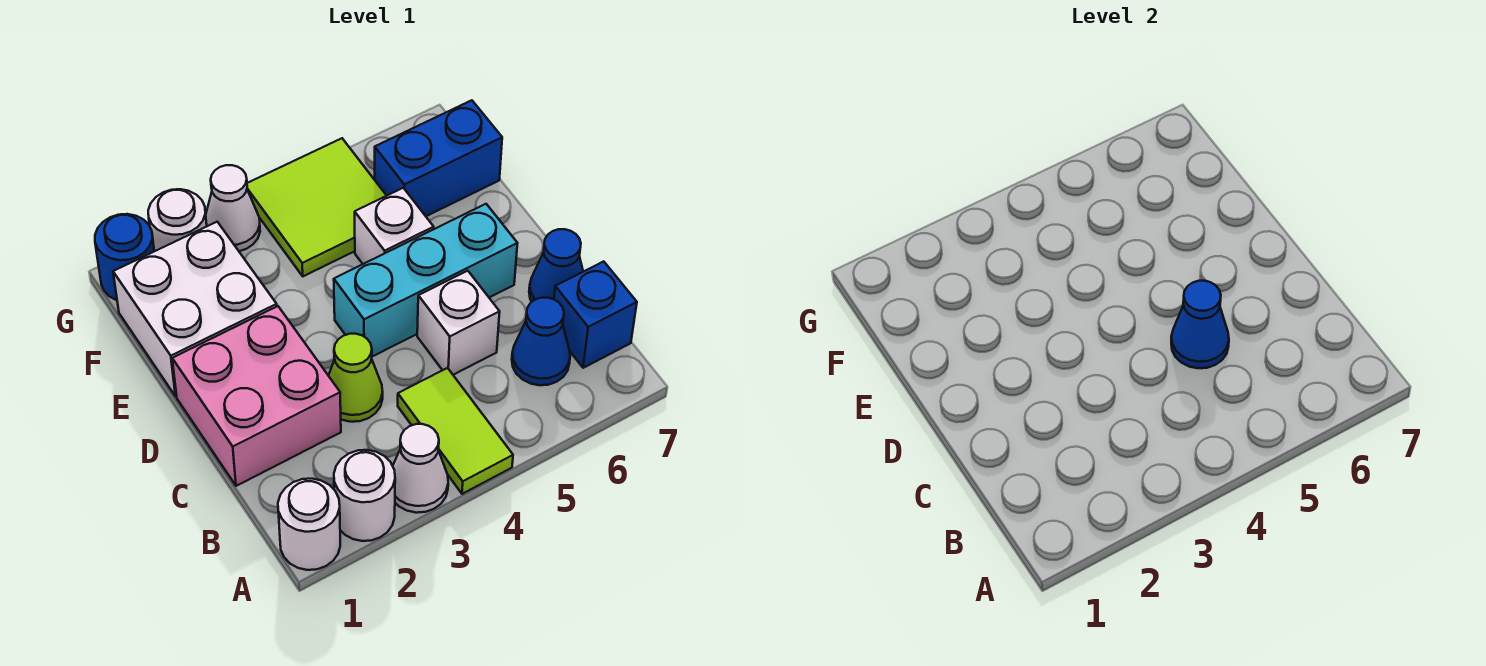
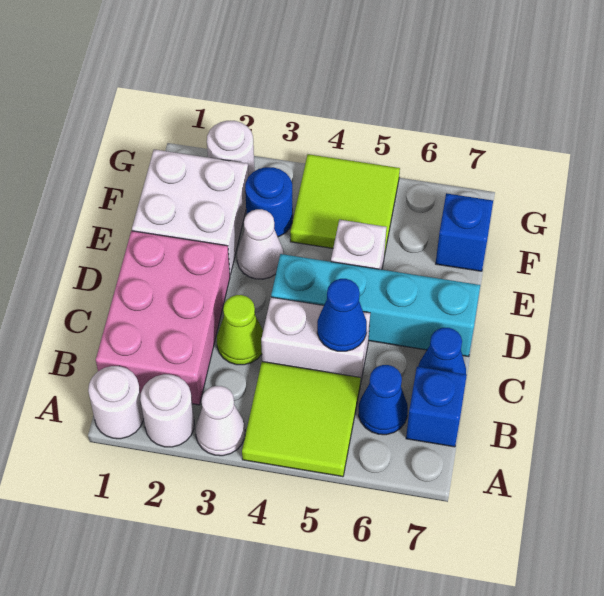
lime 1x2 tile [398,368,513,494] -> lime 2x2 tile [242,362,361,477]
pink 2x2 brick [172,306,341,486] -> pink 2x3 brick [96,231,230,405]
white 1x1 brick [417,271,500,375] -> white 1x2 brick [261,297,370,384]
cyan 1x3 brick [334,204,518,357] -> cyan 1x4 brick [271,254,480,357]
blue 1x2 brick [375,100,502,216] -> blue 1x1 brick [436,193,493,271]
blue 1x1 round brick [95,214,154,300] -> blue 1x1 round brick moved to [245,167,293,237]
white 1x1 cone [206,165,260,251] -> white 1x1 cone moved to [237,209,284,279]

